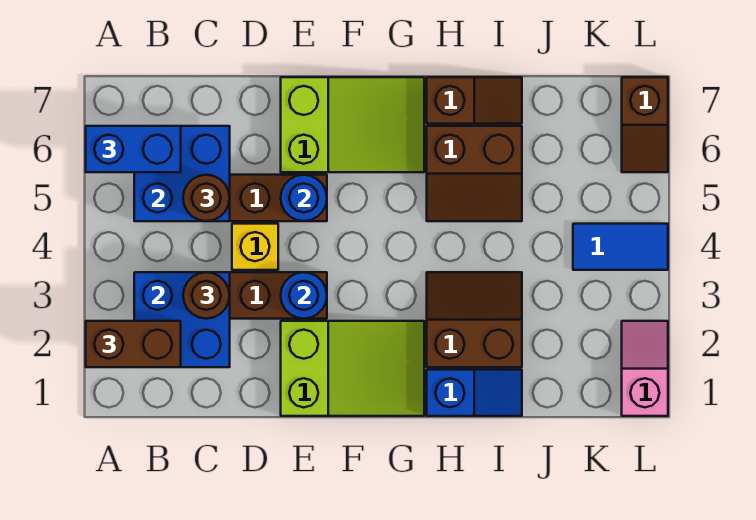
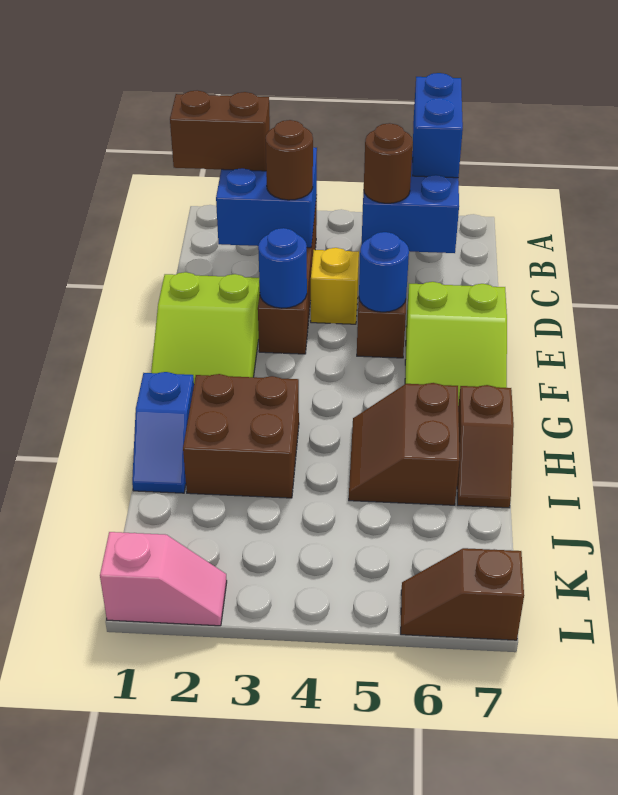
brown 1x2 brick [86,321,181,367] -> brown 1x2 brick turned to [170,91,270,171]
brown 2x2 slope [427,272,522,367] -> brown 2x2 brick [183,374,299,498]
blue 1x2 tile [573,224,668,270] -> none

